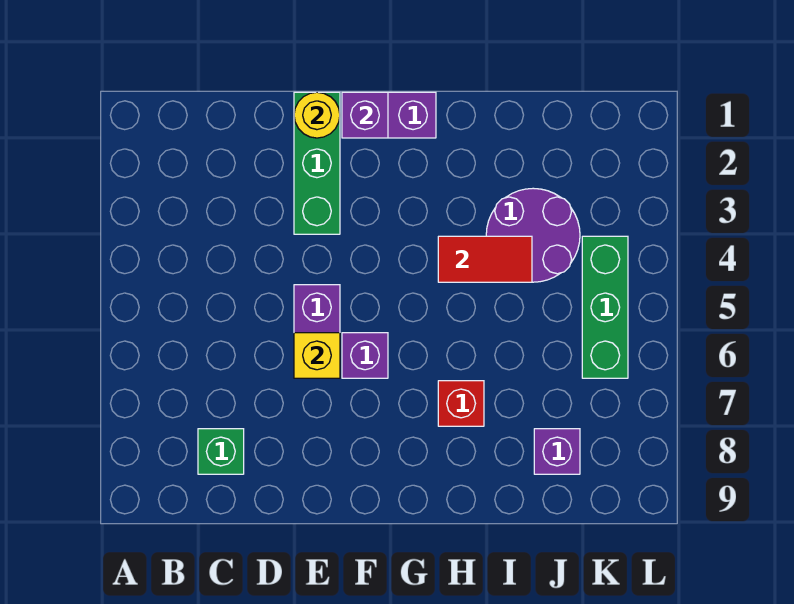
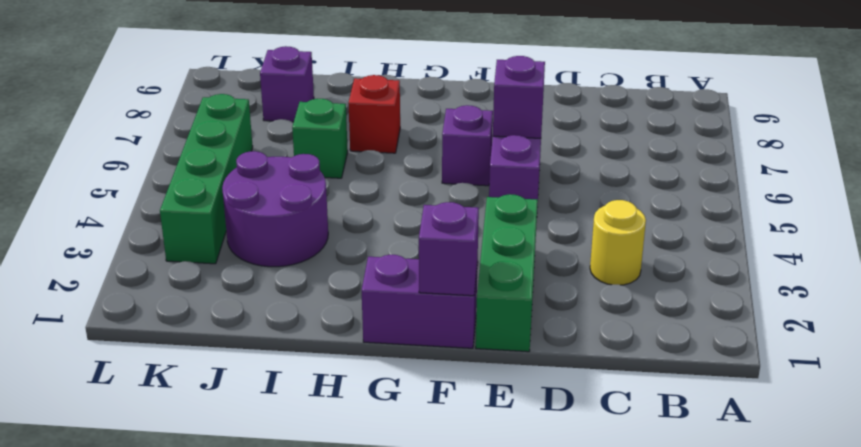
green 1x1 brick [198,429,244,474] -> green 1x1 brick moved to [292,99,348,178]
yellow 1x1 round brick [294,92,340,138] -> yellow 1x1 round brick moved to [590,200,646,285]
yellow 1x1 brick [294,333,340,378] -> purple 1x1 brick [493,56,545,138]
red 1x2 tile [438,236,532,282] -> none
green 1x3 brick [582,236,628,378] -> green 1x4 brick [160,94,253,264]

